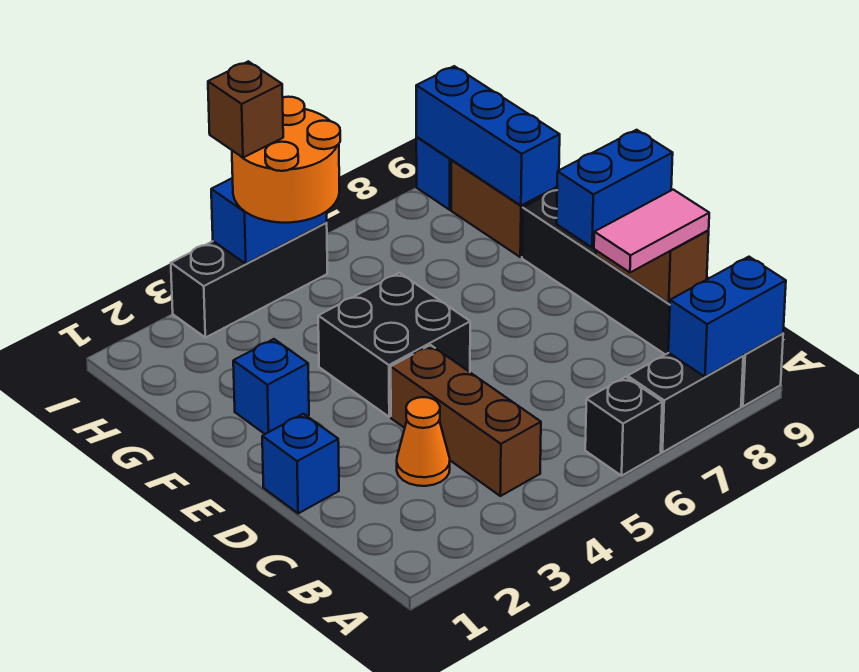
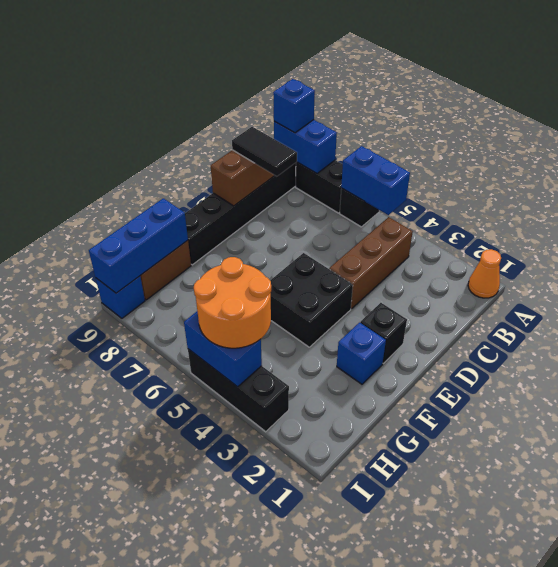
orange 1x1 cone [397,397,450,486] -> orange 1x1 cone moved to [468,249,501,298]
pink 1x2 tile [594,190,709,272] -> black 1x2 tile [232,127,297,176]
blue 1x1 brick [262,414,339,513] -> blue 1x1 brick moved to [273,79,315,133]
blue 1x2 brick [557,130,673,247] -> blue 1x2 brick moved to [341,146,410,215]
none -> black 1x1 brick [360,303,407,363]
brown 1x1 brick [208,61,283,158] -> none

